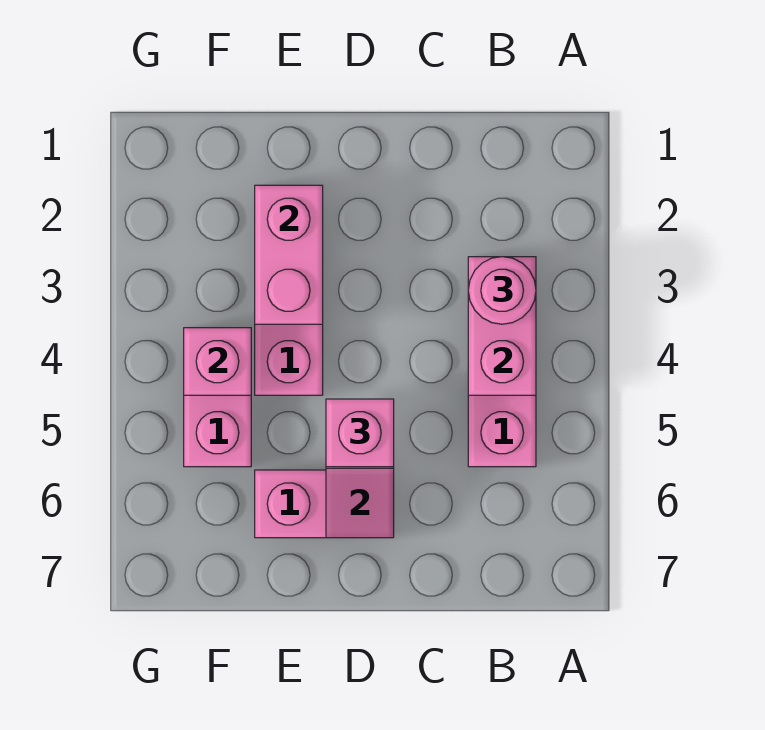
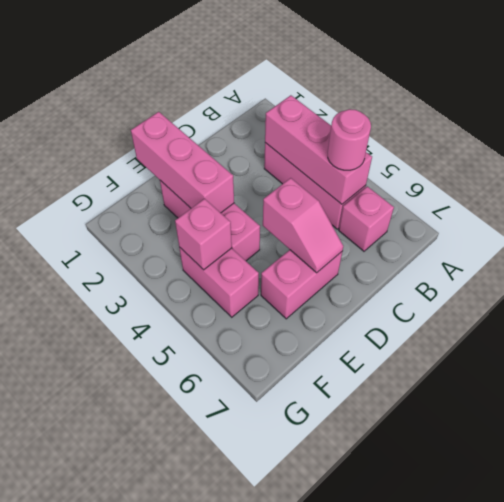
pink 1x2 brick [468,257,536,395] -> pink 1x3 brick [265,95,372,204]
pink 1x1 round brick [468,257,536,324] -> pink 1x1 round brick moved to [328,109,371,170]
pink 1x1 brick [326,399,394,467] -> pink 1x1 brick moved to [339,186,394,251]
pink 1x2 brick [255,185,323,324] -> pink 1x3 brick [131,112,234,213]

